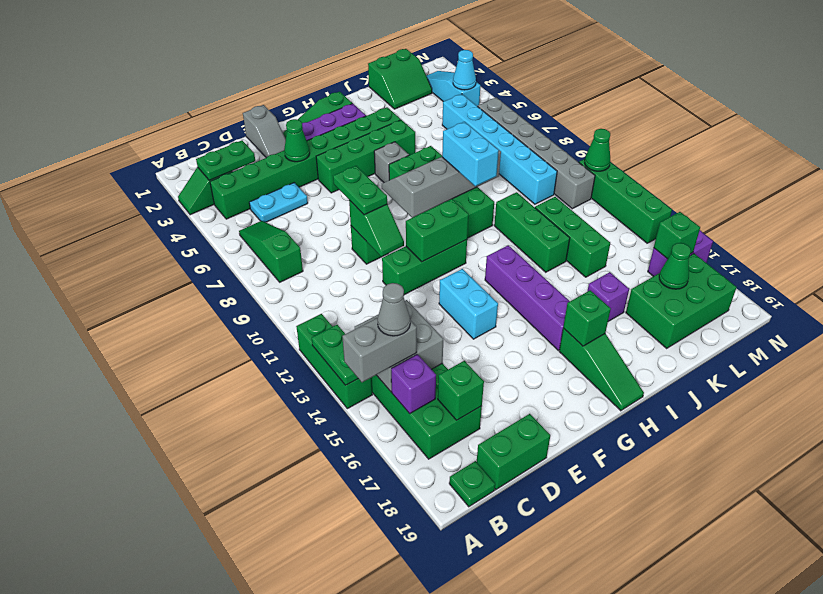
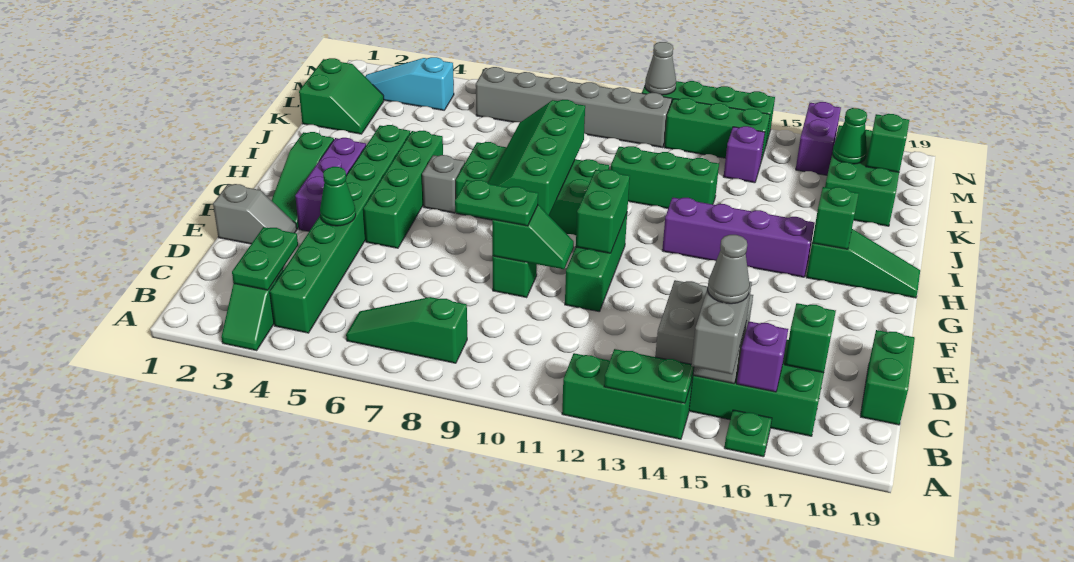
green 1x1 plate [449,461,495,507] -> green 1x1 plate moved to [724,410,772,457]
cyan 1x2 plate [249,183,308,222] -> none
cyan 1x2 brick [439,269,498,339] -> none
grey 2x4 slope [382,145,501,218] -> green 2x4 slope [488,100,585,215]
cyan 1x2 brick [442,122,499,186] -> none
purple 1x1 brick [587,272,629,321] -> purple 1x1 brick moved to [724,126,765,183]
green 1x3 brick [535,197,610,277] -> green 1x3 brick moved to [664,98,770,161]
cyan 1x6 brick [442,94,557,204] -> none
cyan 1x1 cone [453,50,476,90] -> none
green 1x1 brick [654,212,700,259] -> green 1x1 brick moved to [866,114,909,172]
green 1x1 cone [585,129,610,171] -> grey 1x1 cone [645,42,676,95]

